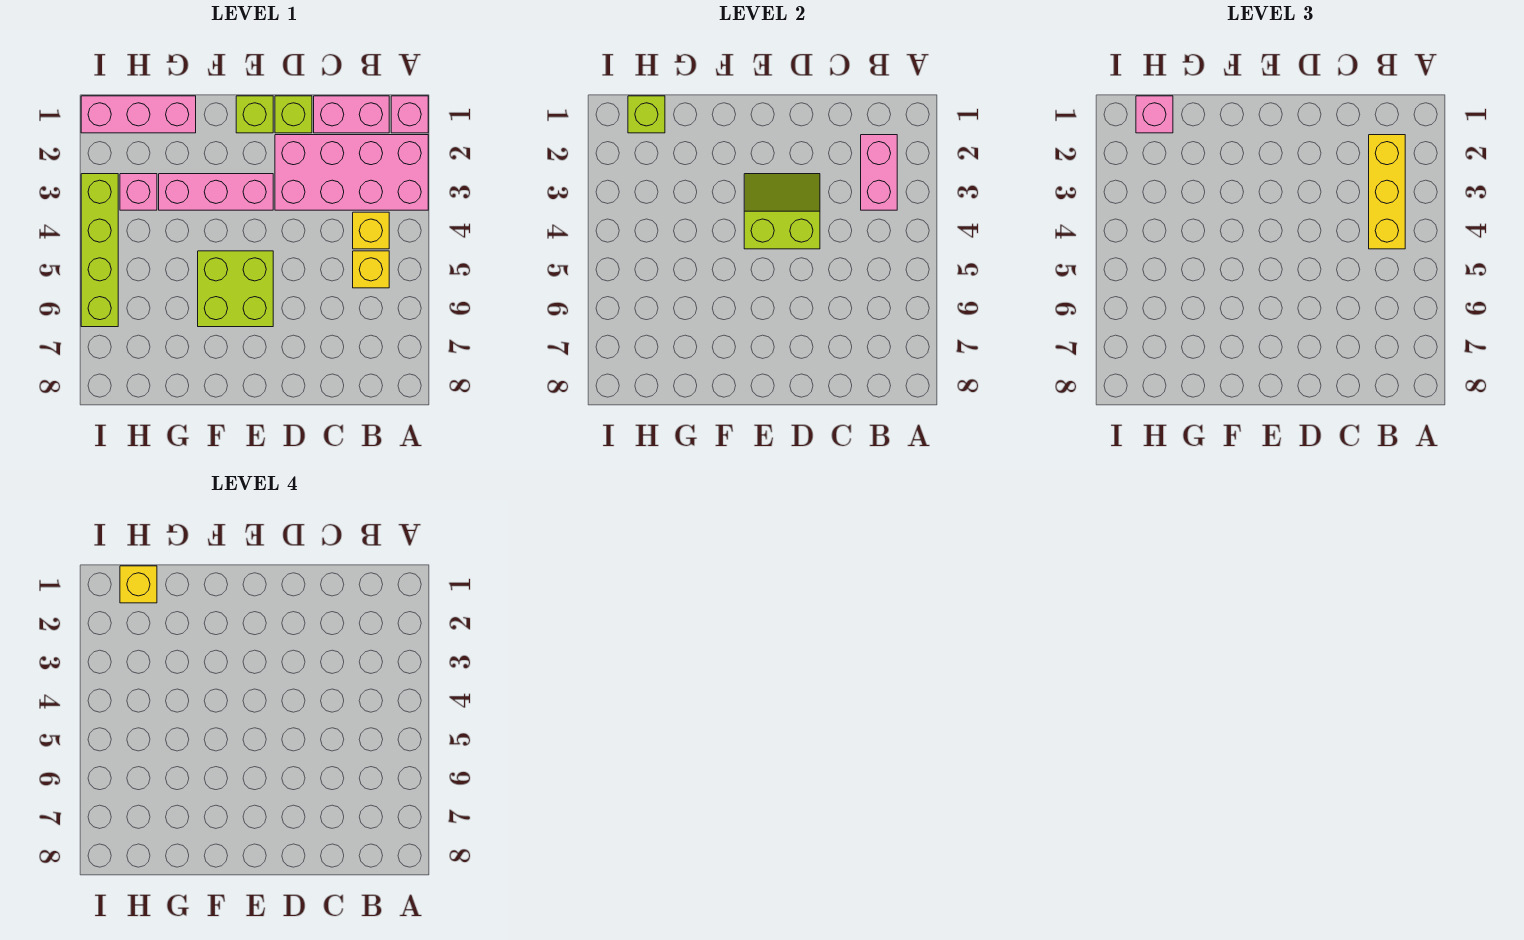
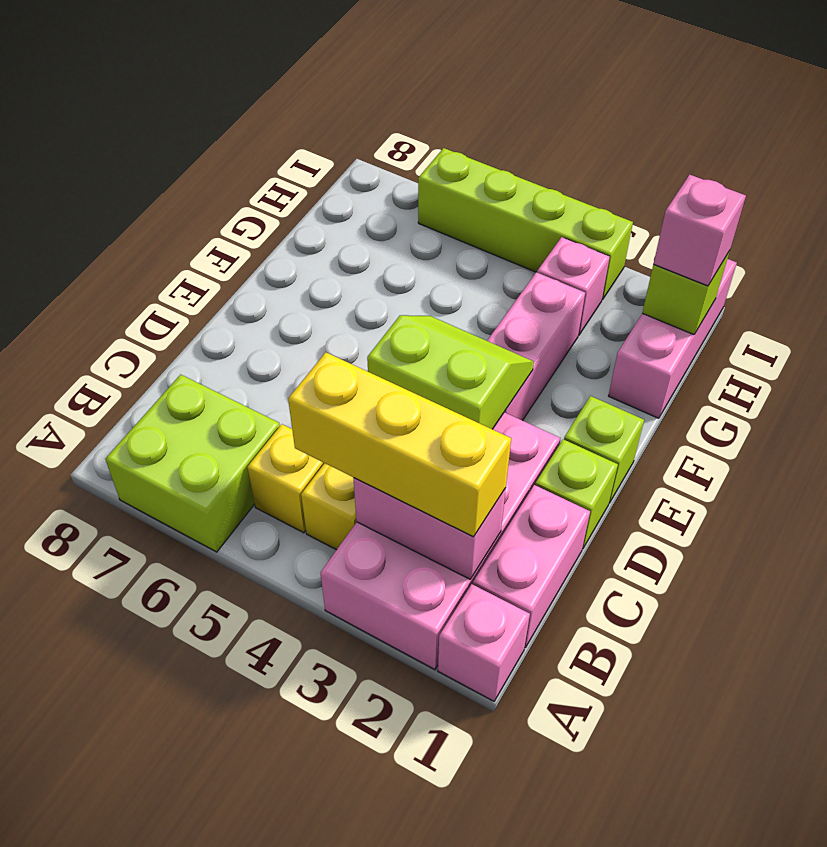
lime 2x2 slope [744,174,820,249] -> lime 2x2 slope turned to [367,315,534,429]
lime 2x2 brick [198,251,273,327] -> lime 2x2 brick moved to [105,375,280,552]
yellow 1x1 brick [120,566,157,603] -> none

